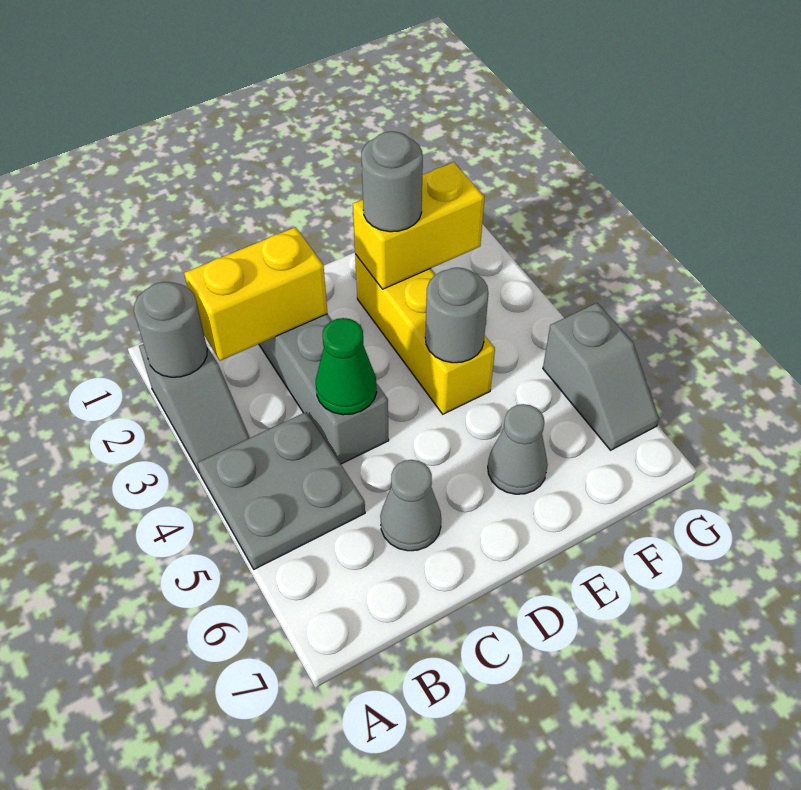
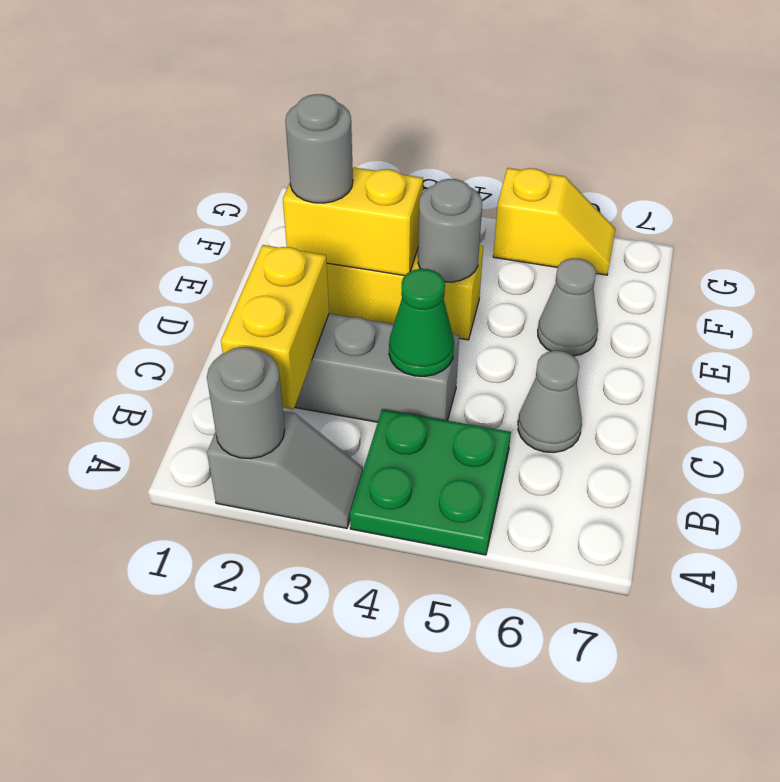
grey 2x2 plate [197,412,365,569] -> green 2x2 plate [350,409,511,555]
yellow 1x2 brick [353,162,484,289] -> yellow 1x2 brick turned to [283,167,423,276]
grey 1x2 slope [543,303,659,450] -> yellow 1x2 slope [493,168,615,275]

